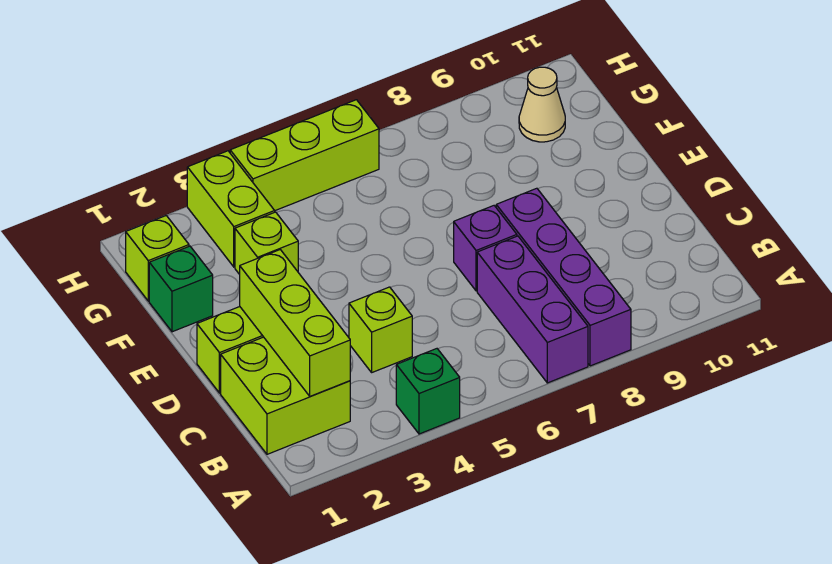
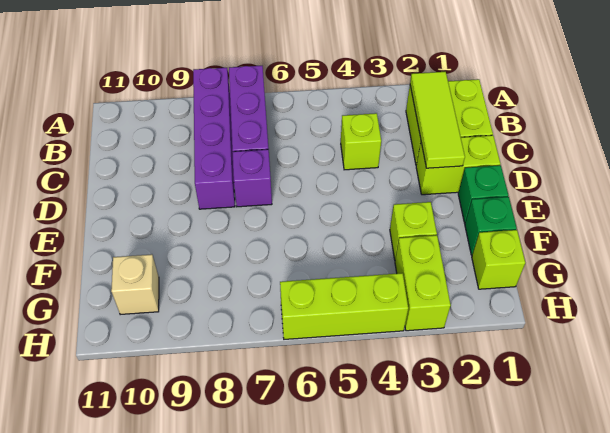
green 1x1 brick [396,349,460,434] -> green 1x1 brick moved to [458,165,508,223]
lime 1x3 brick [240,250,350,396] -> lime 1x3 tile [410,72,465,168]
tan 1x1 cone [519,67,565,142] -> tan 1x1 brick [111,254,159,315]

